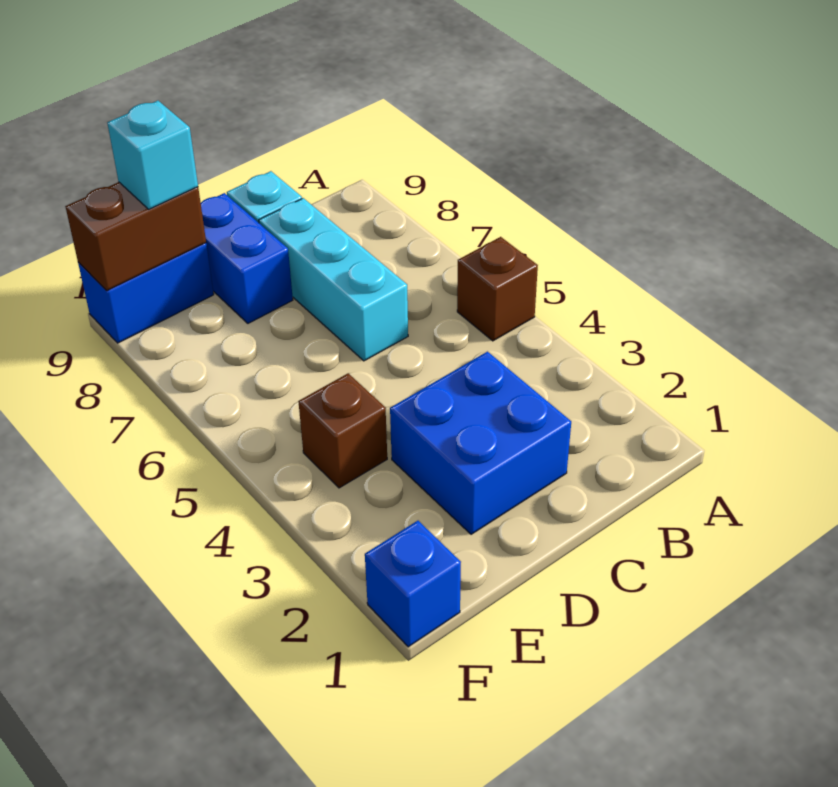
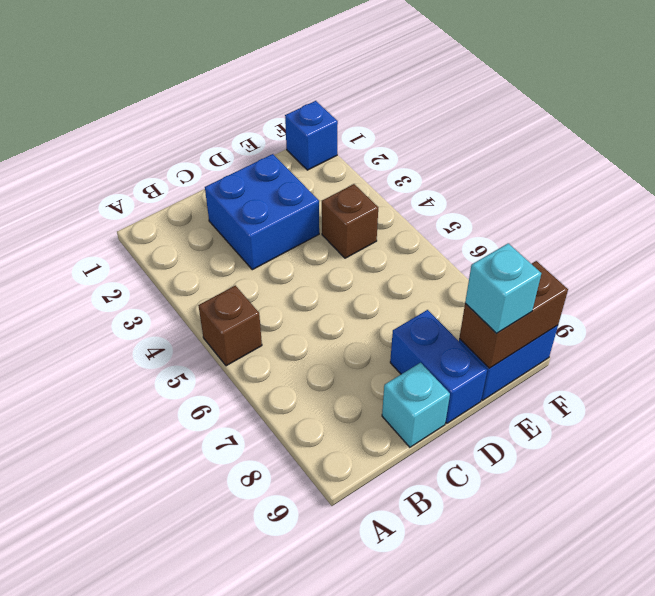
cyan 1x3 brick [259,198,408,361] -> none

